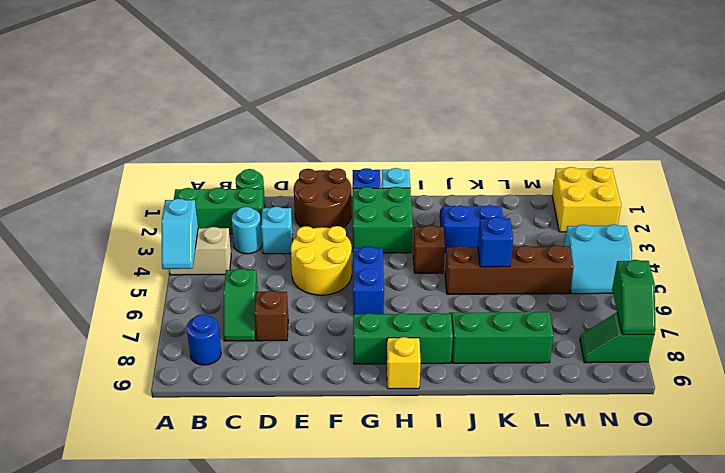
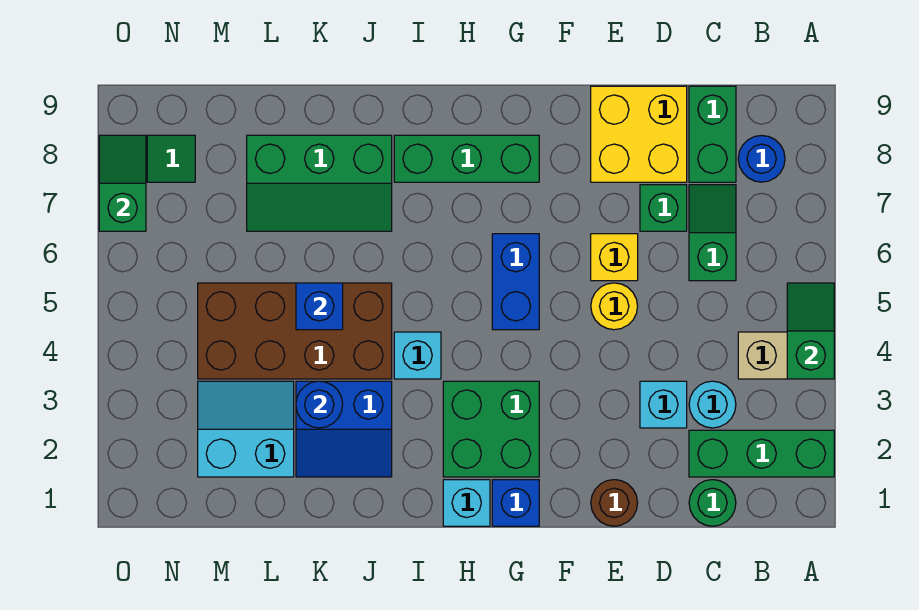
cyan 1x2 slope [162,199,198,269] -> green 1x2 slope [787,283,834,379]
none -> green 1x2 brick [689,86,736,182]
brown 1x1 brick [254,291,288,341] -> green 1x1 brick [640,185,687,231]
brown 2x2 round brick [294,168,351,228] -> brown 1x1 round brick [591,480,638,526]
yellow 2x2 round brick [291,226,352,295] -> yellow 1x1 round brick [591,283,638,330]
yellow 1x1 brick [387,337,421,389] -> yellow 1x1 brick moved to [591,234,638,281]
brown 1x1 brick [413,225,445,273] -> cyan 1x1 brick [394,332,441,379]
brown 1x4 brick [445,245,574,294] -> brown 2x4 brick [198,283,392,379]
none -> blue 1x1 round brick [296,381,343,428]
yellow 2x2 brick [552,167,621,232] -> yellow 2x2 brick moved to [591,86,687,182]
cyan 2x2 slope [564,224,632,294] -> cyan 2x2 slope moved to [198,381,294,477]

